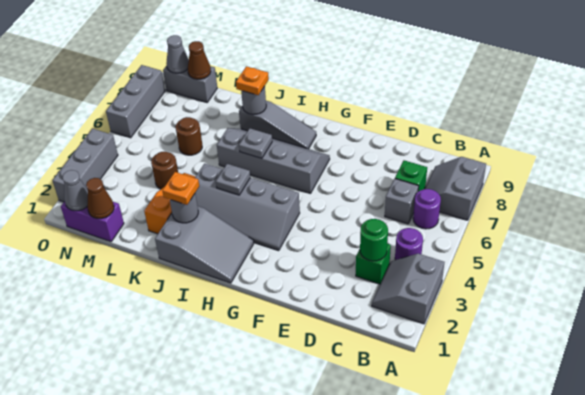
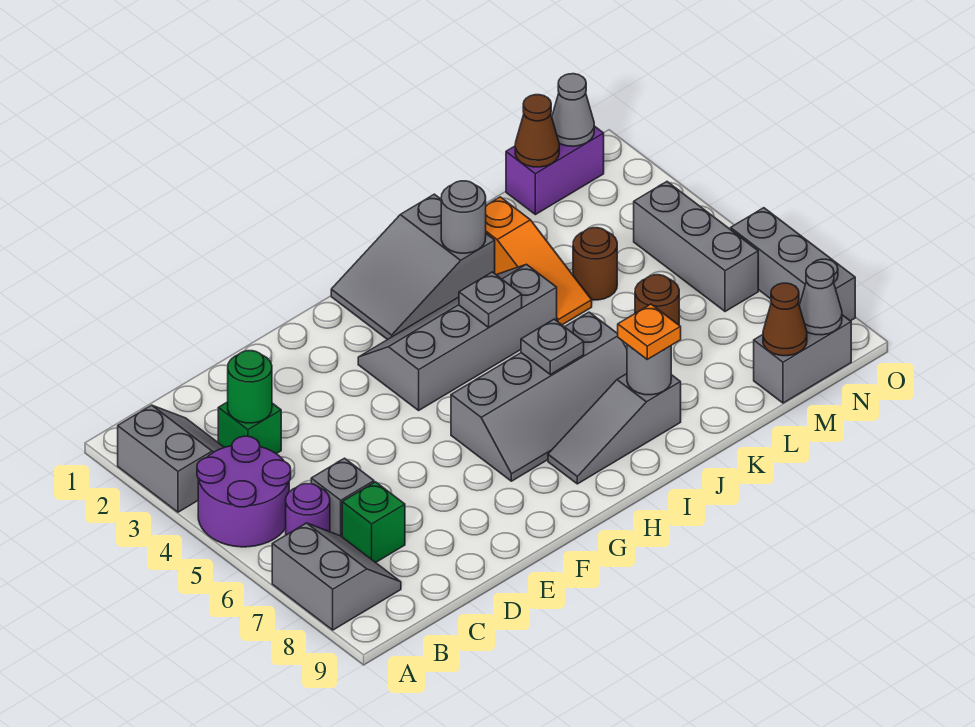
purple 1x1 round brick [395,228,423,260] -> purple 2x2 round brick [197,436,291,547]
orange 1x1 plate [162,172,199,205] -> none
grey 1x3 brick [52,129,118,202] -> grey 1x3 brick moved to [634,182,758,312]

